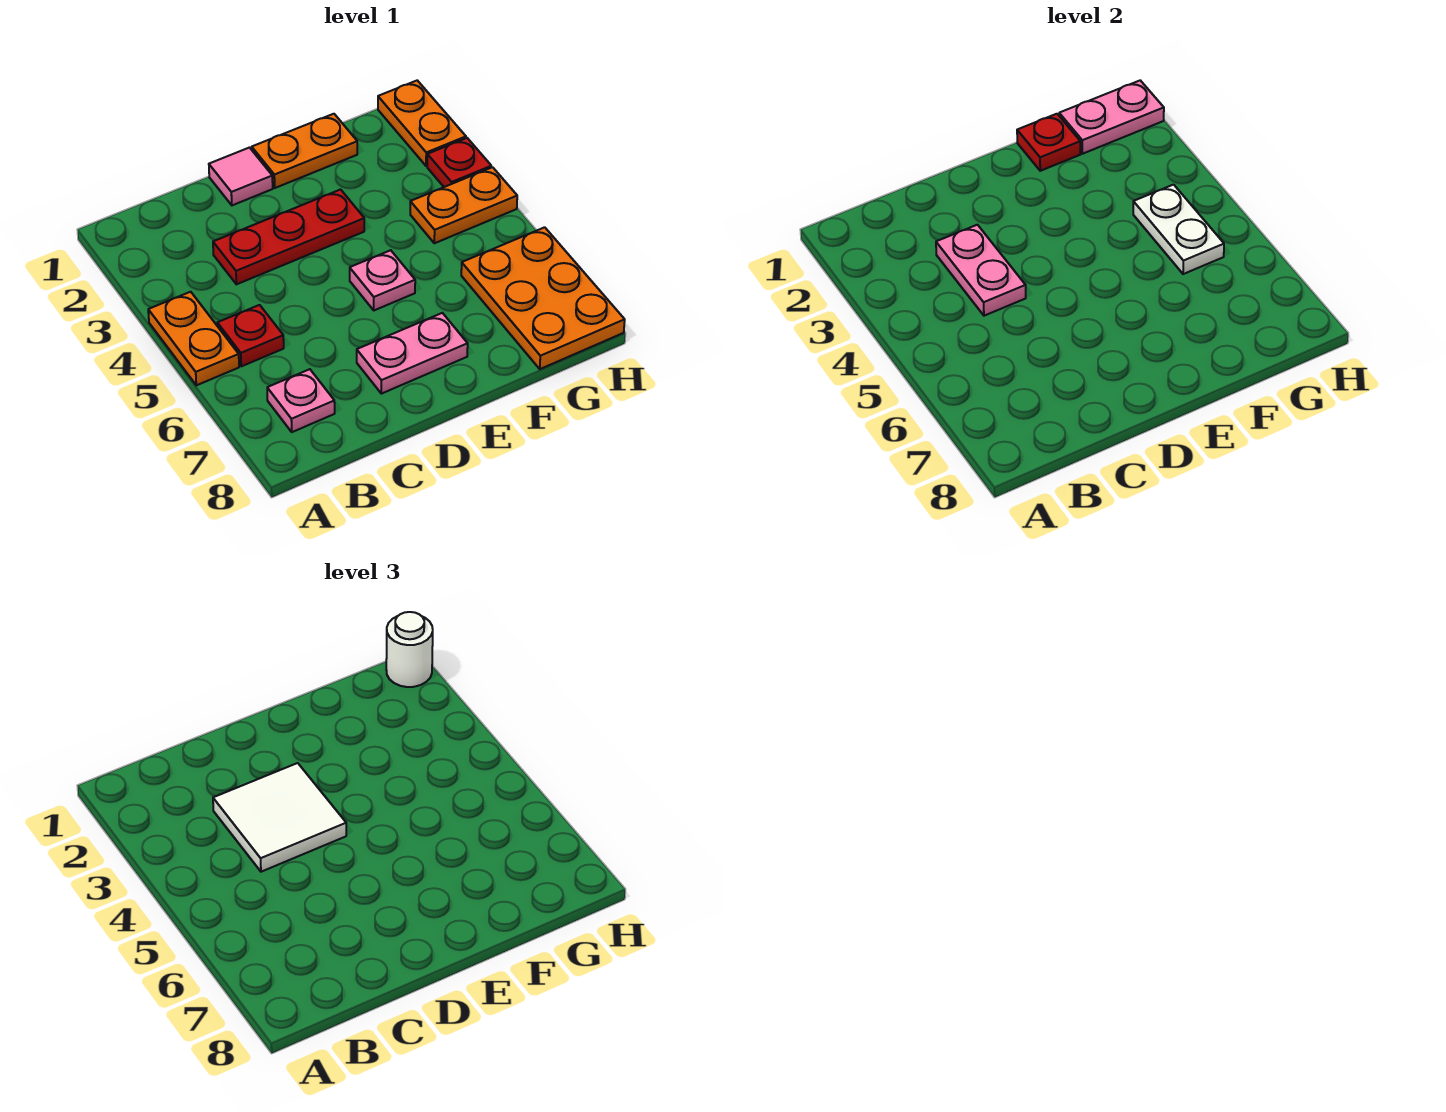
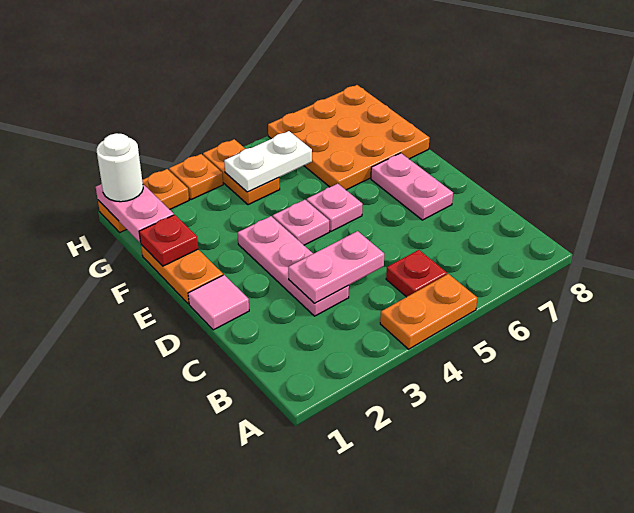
pink 1x1 plate [267,369,335,432] -> pink 1x1 plate moved to [273,200,329,245]
red 1x3 plate [213,190,364,284] -> pink 1x3 plate [238,216,349,316]
white 2x2 tile [213,763,346,872] -> none
orange 2x3 plate [461,227,625,369] -> orange 3x3 plate [268,85,430,190]
red 1x1 plate [427,138,491,187] -> orange 1x1 plate [169,154,223,200]

